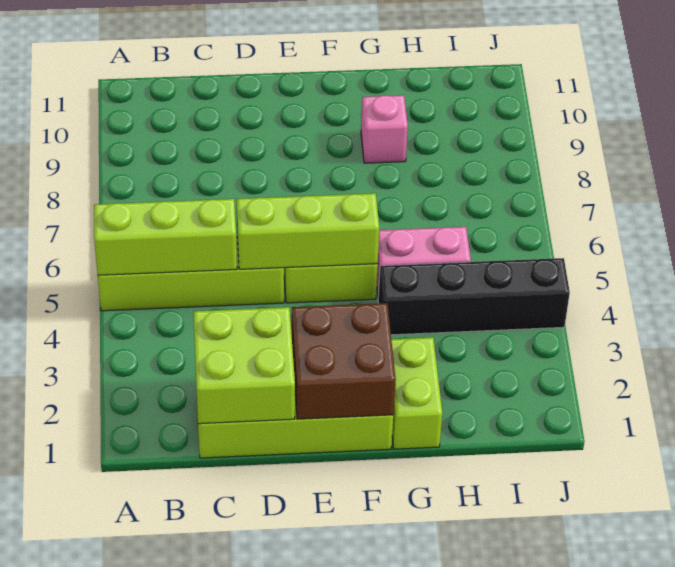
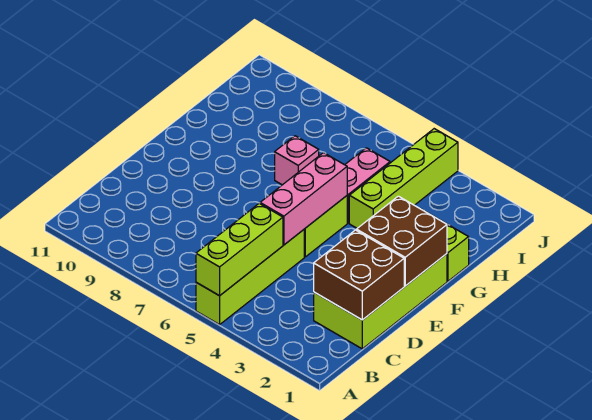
lime 2x2 brick [193,307,295,424] -> brown 2x2 brick [314,230,404,320]
lime 1x3 brick [237,193,379,269] -> pink 1x3 brick [260,153,347,245]
black 1x4 brick [378,258,570,335] -> lime 1x4 brick [349,129,458,228]
pink 1x1 brick [361,95,408,163] -> pink 1x1 brick moved to [275,136,319,185]

